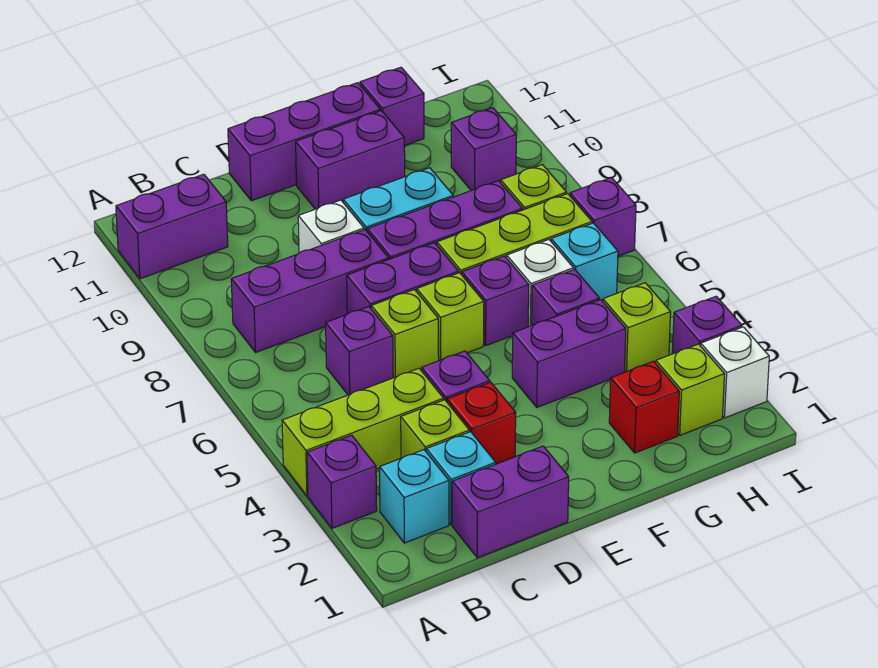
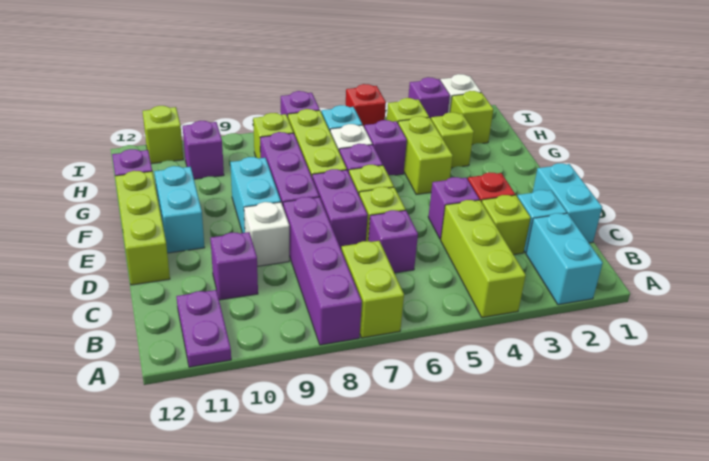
purple 1x1 brick [307,435,377,528] -> purple 1x1 brick moved to [210,232,258,300]
none -> lime 1x2 brick [341,241,404,338]
purple 1x2 brick [116,174,228,279] -> purple 1x2 plate [176,290,231,367]
cyan 1x1 brick [380,450,449,543] -> cyan 1x2 brick [526,213,603,305]
purple 1x3 brick [231,230,389,352] -> purple 1x4 brick [283,197,362,345]
purple 1x2 brick [452,446,569,558] -> cyan 1x2 brick [533,163,602,243]
purple 1x3 brick [228,83,380,201] -> lime 1x3 brick [115,171,170,285]
purple 1x2 brick [296,111,405,209] -> cyan 1x2 brick [154,166,205,253]
purple 1x2 brick [512,300,626,407] -> lime 1x2 brick [398,116,453,194]
red 1x1 brick [609,361,679,453] -> red 1x1 brick moved to [345,84,386,126]
none -> lime 1x1 brick [431,112,474,168]
none -> lime 1x1 brick [143,106,183,164]

